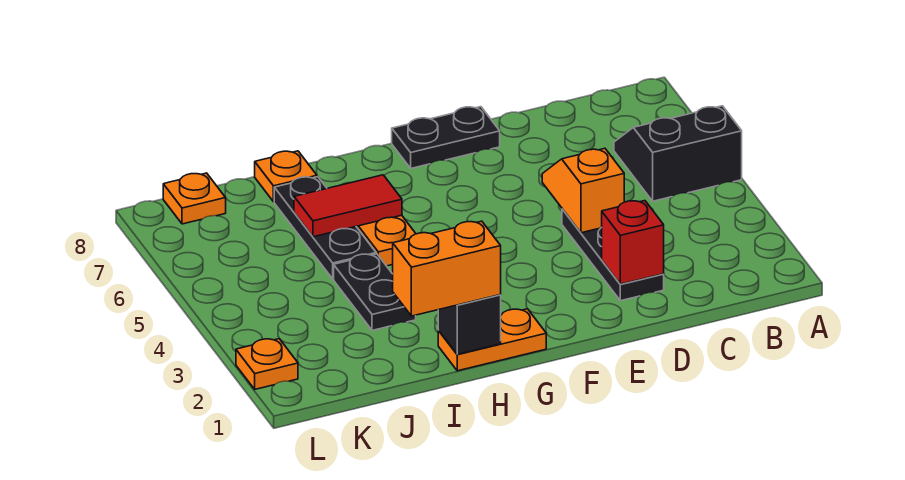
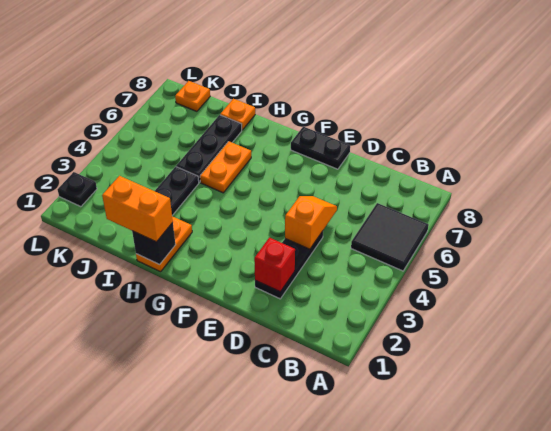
black 2x2 slope [614,106,742,201] -> black 2x2 tile [351,203,429,271]
orange 1x2 plate [438,309,546,371] -> orange 1x2 plate turned to [136,217,192,272]
red 1x2 tile [294,175,402,237] -> none
orange 1x1 plate [236,339,298,389] -> black 1x1 plate [58,172,97,207]

